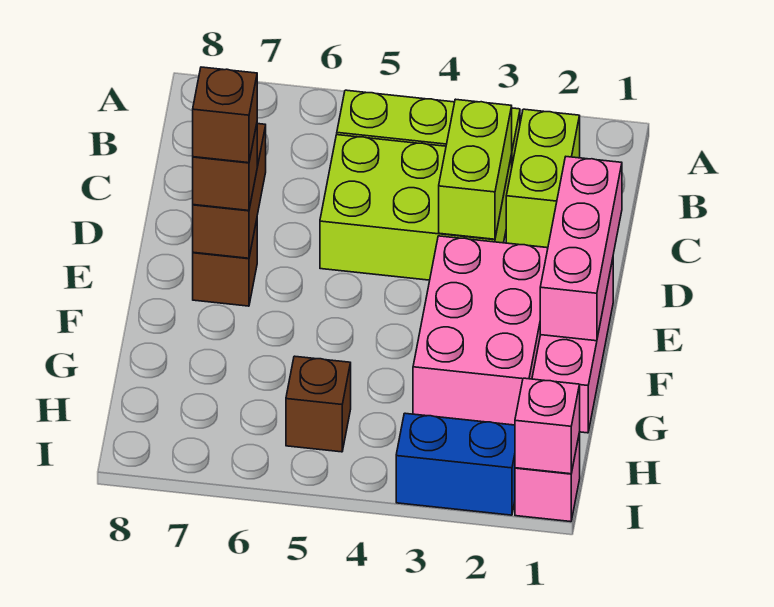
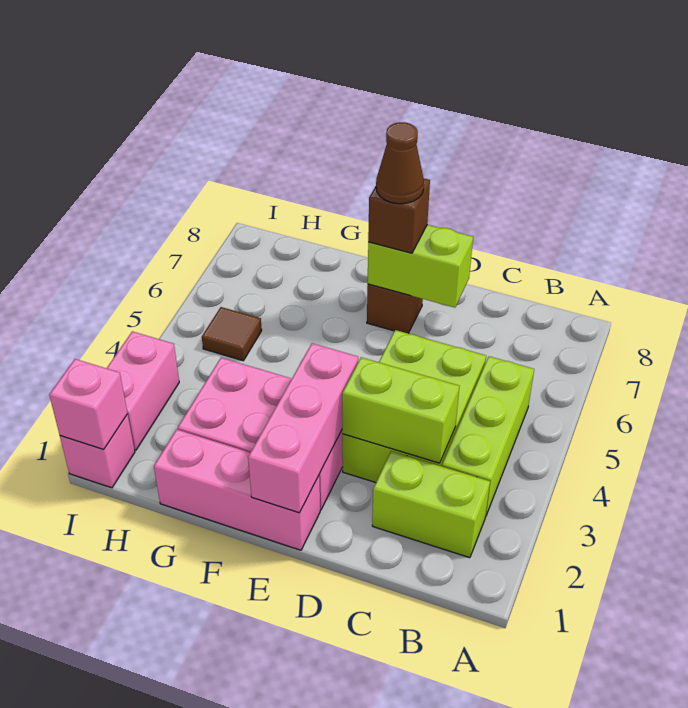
pink 1x3 brick [540,157,622,341] -> pink 1x3 brick turned to [248,343,359,513]
brown 1x2 brick [193,124,266,258] -> lime 1x2 brick [368,225,473,308]
brown 1x1 brick [193,67,257,163] -> brown 1x1 cone [376,122,424,204]
brown 1x1 brick [286,356,351,452] -> brown 1x1 tile [202,307,262,361]
blue 1x2 brick [396,413,515,515] -> pink 1x2 brick [107,331,179,450]

